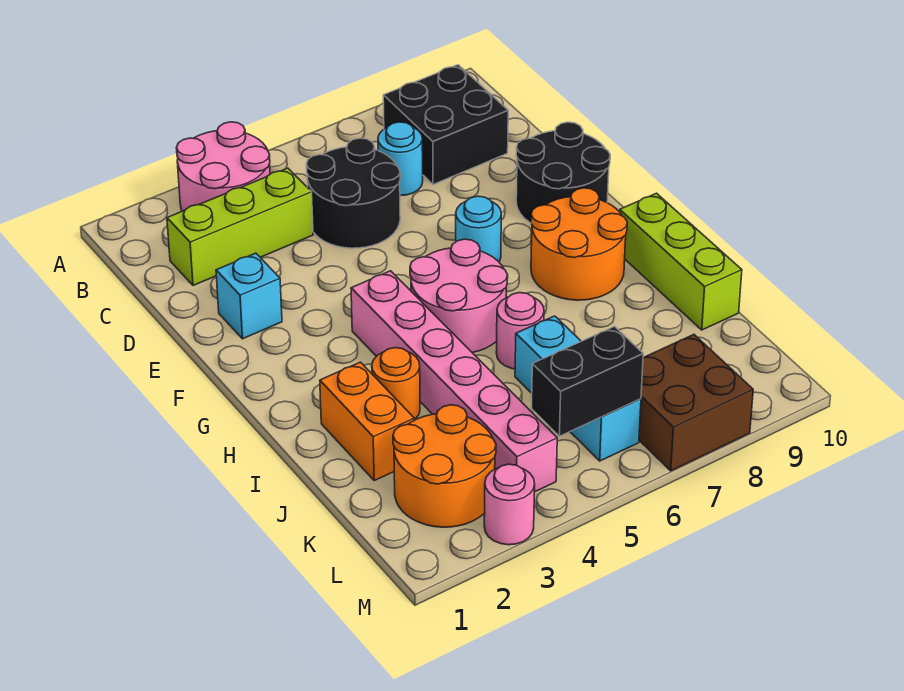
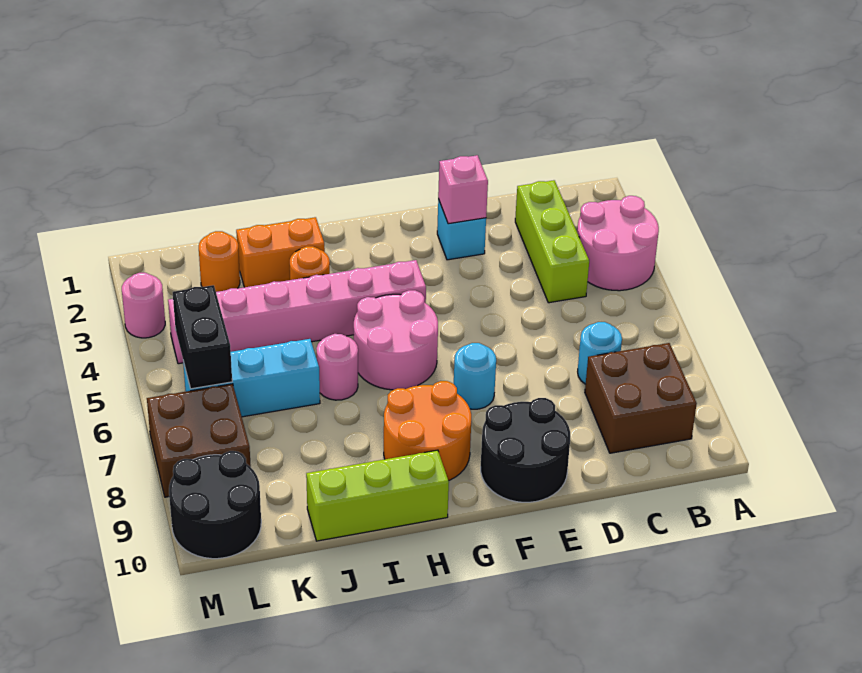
black 2x2 brick [383,65,508,185] -> brown 2x2 brick [585,343,697,453]
black 2x2 round brick [306,138,400,248] -> black 2x2 round brick moved to [169,451,261,559]
none -> pink 1x1 brick [438,155,488,224]
orange 2x2 round brick [393,405,496,527] -> orange 1x1 round brick [199,231,240,292]

